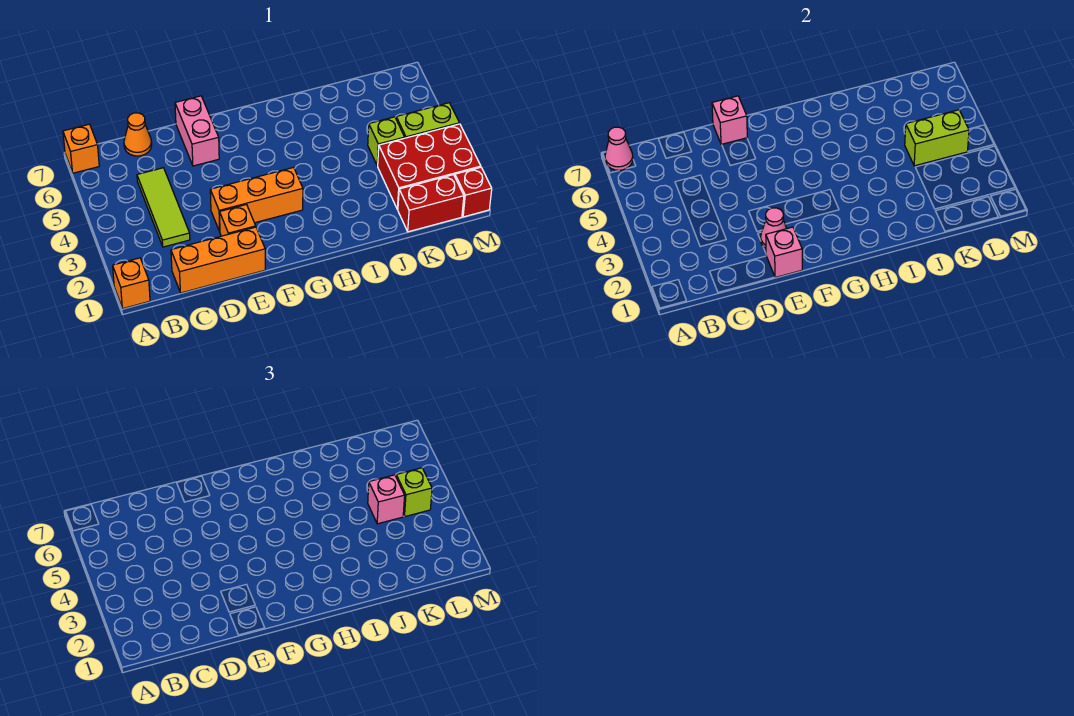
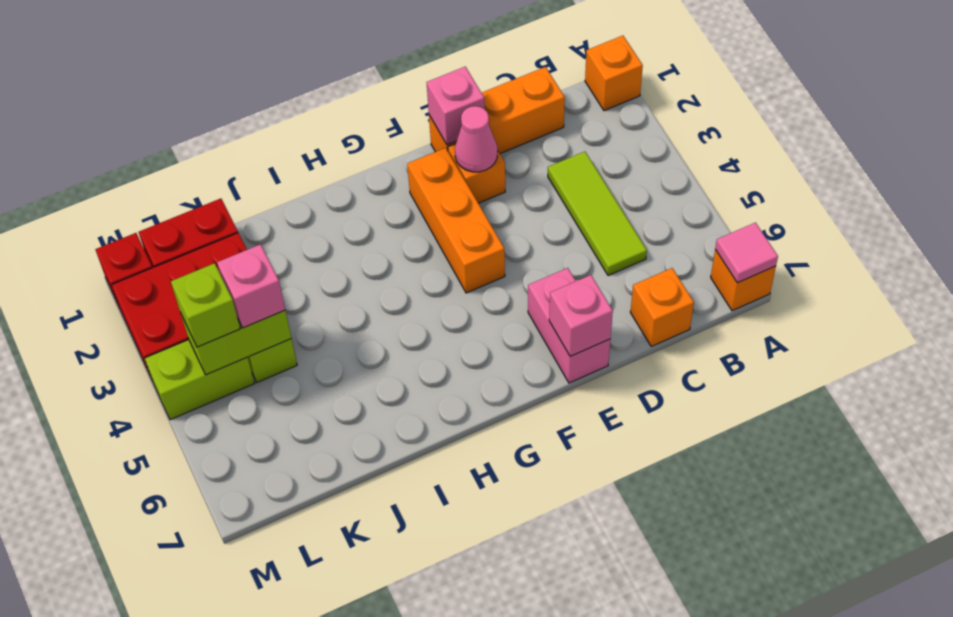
pink 1x1 cone [605,127,633,170] -> pink 1x1 tile [715,223,778,283]
orange 1x1 cone [124,113,152,156] -> orange 1x1 brick [630,268,694,346]
orange 1x3 brick [210,167,303,232] -> orange 1x3 brick turned to [407,148,505,293]

